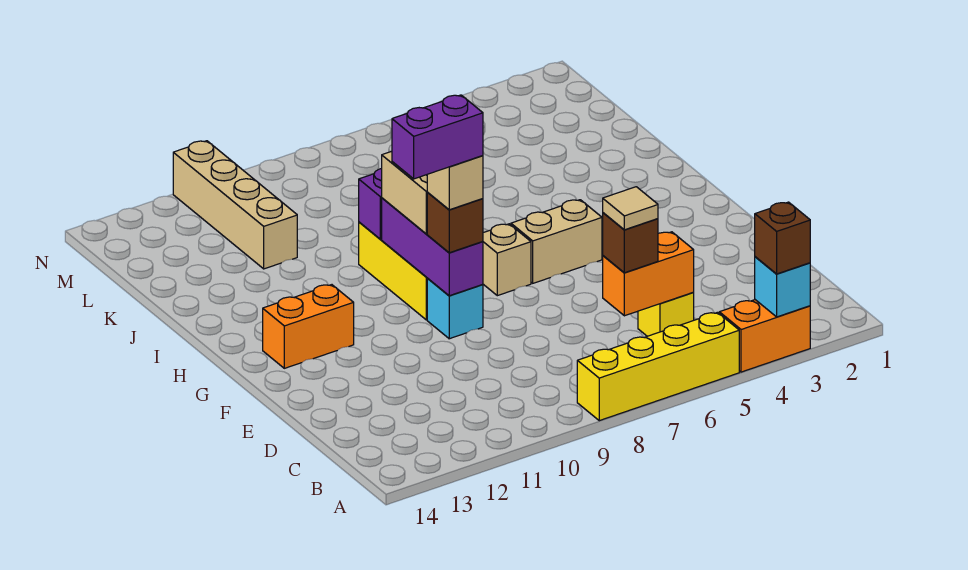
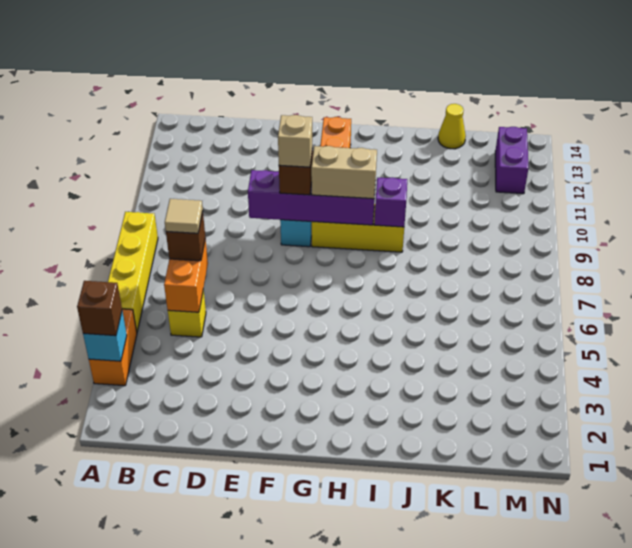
purple 1x3 brick [382,198,483,296] -> purple 1x4 brick [248,170,376,225]
purple 1x2 brick [392,95,483,179] -> purple 1x2 brick moved to [495,127,529,194]
tan 1x2 brick [511,200,602,283] -> none
tan 1x1 brick [483,224,531,296] -> none
tan 1x4 brick [173,141,297,269] -> none
none -> yellow 1x1 cone [438,104,466,149]

